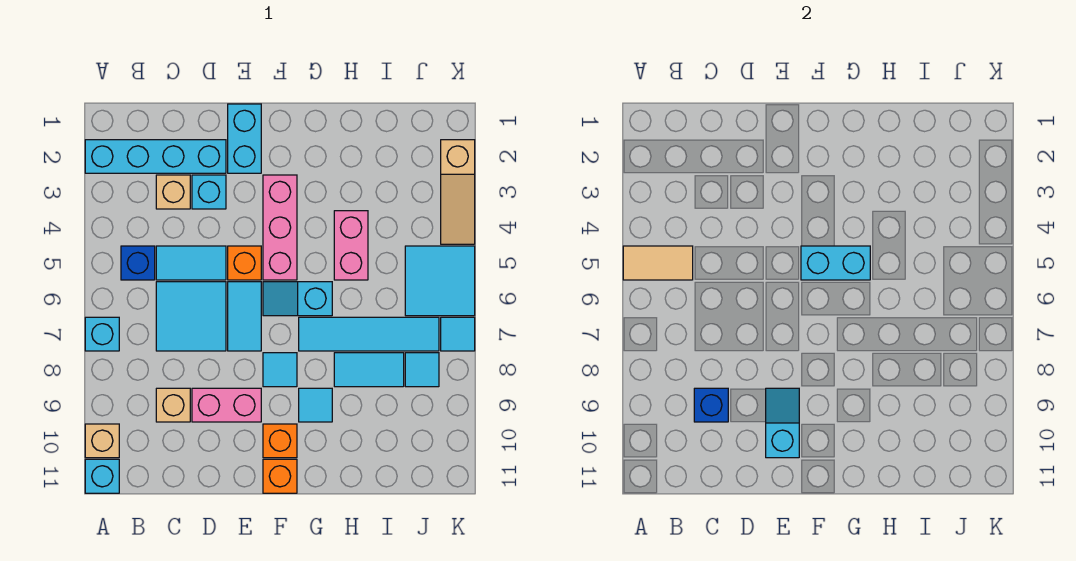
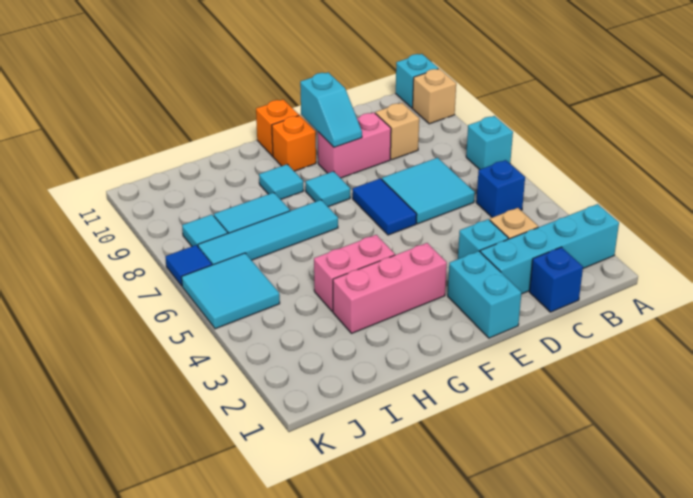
tan 1x2 tile [623,246,693,280] -> none
cyan 1x2 tile [156,246,226,280] -> none
blue 1x1 brick [694,388,728,422] -> blue 1x1 brick moved to [529,247,583,312]
orange 1x1 brick [228,246,261,280] -> none
cyan 1x2 tile [228,282,261,351] -> blue 1x2 tile [353,178,417,235]
pink 1x3 brick [263,175,297,280] -> pink 1x3 brick turned to [333,243,447,333]
cyan 1x2 brick [801,246,870,280] -> none
cyan 1x2 slope [263,282,332,316] -> none
pink 1x2 brick [334,211,368,280] -> pink 1x2 brick turned to [314,235,395,312]
tan 1x3 slope [441,140,475,244] -> none
cyan 1x1 tile [441,317,475,351] -> blue 1x1 tile [165,245,212,286]

